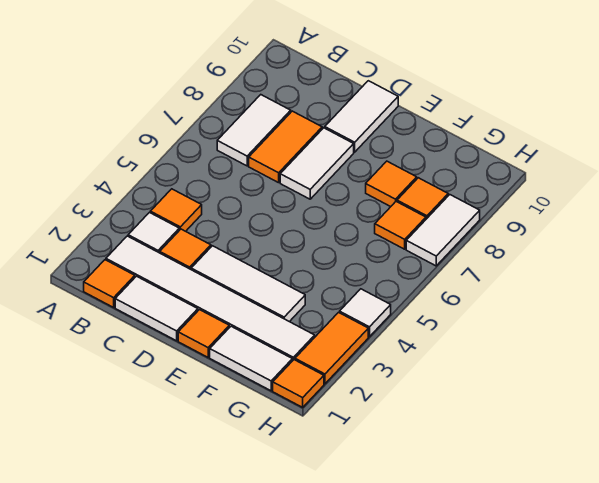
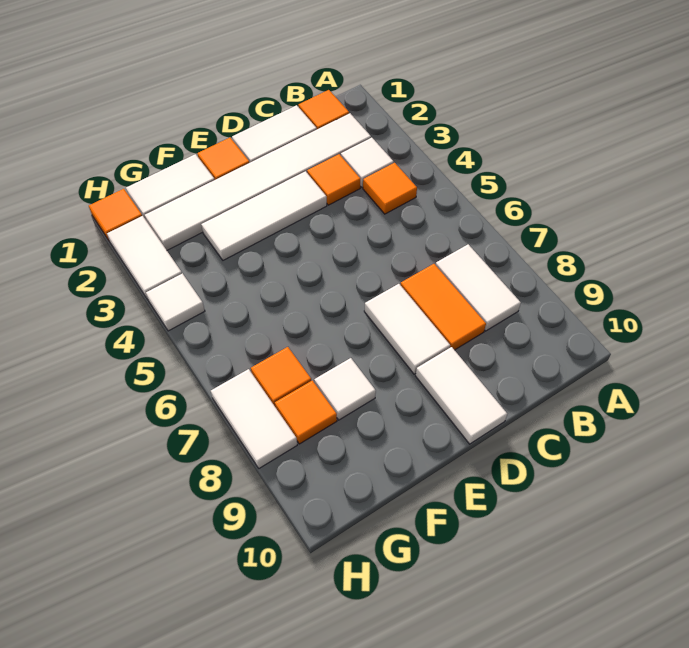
orange 1x1 tile [366,161,417,207] -> white 1x1 tile [314,358,376,420]
orange 1x2 tile [295,312,368,384] -> white 1x2 tile [107,216,182,299]

